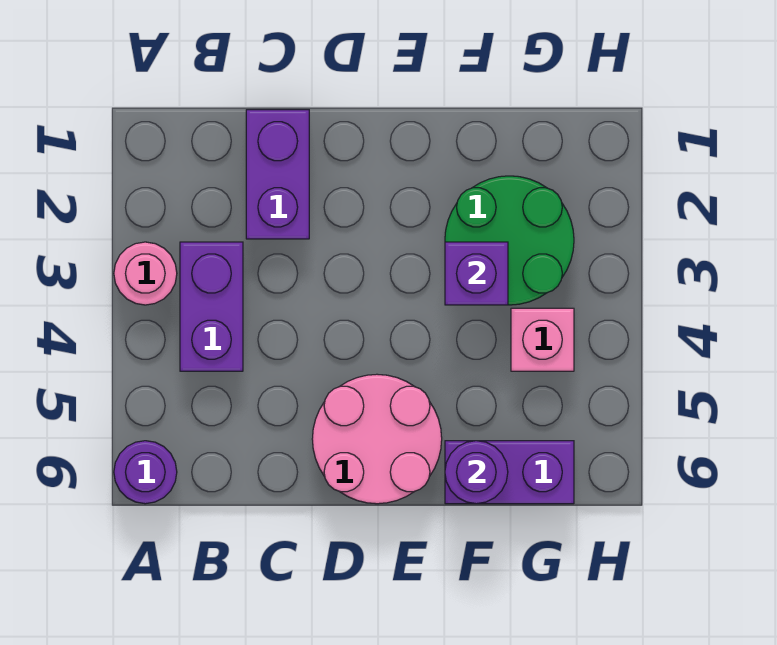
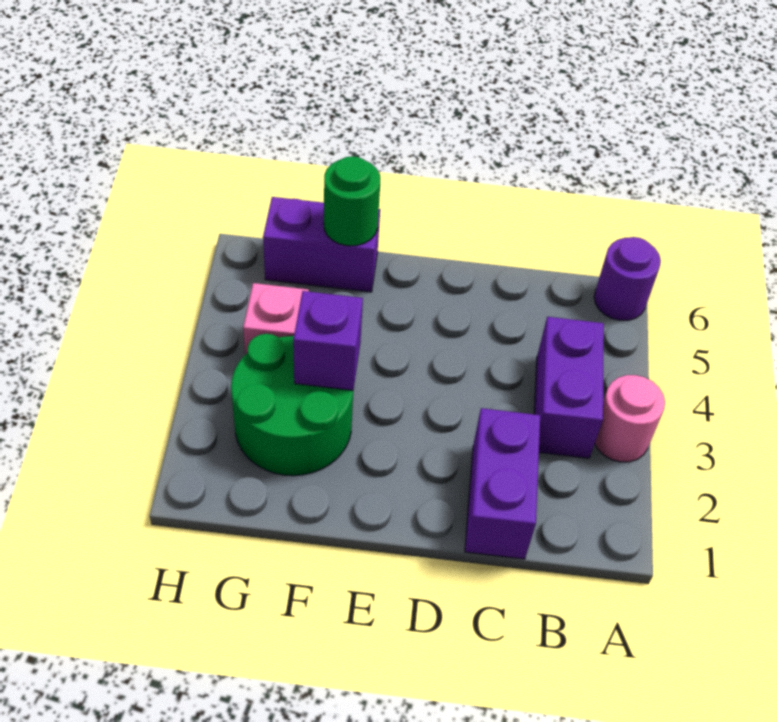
pink 2x2 round brick [312,374,442,504] -> none
purple 1x1 round brick [445,441,508,504] -> green 1x1 round brick [324,156,380,246]

